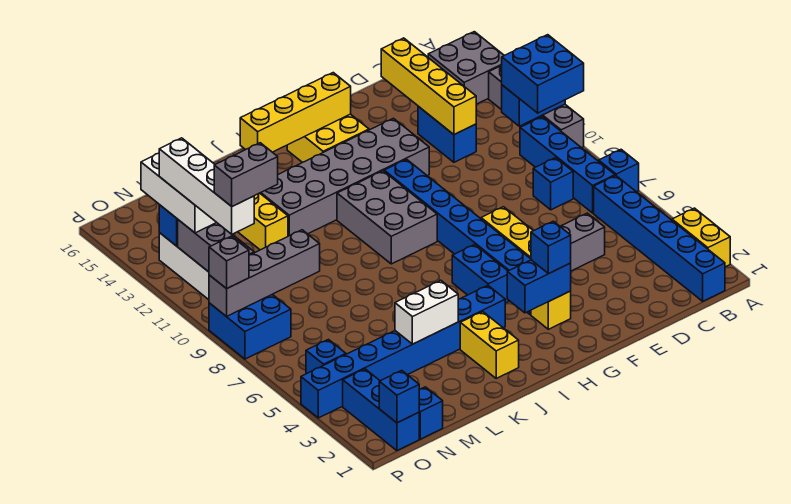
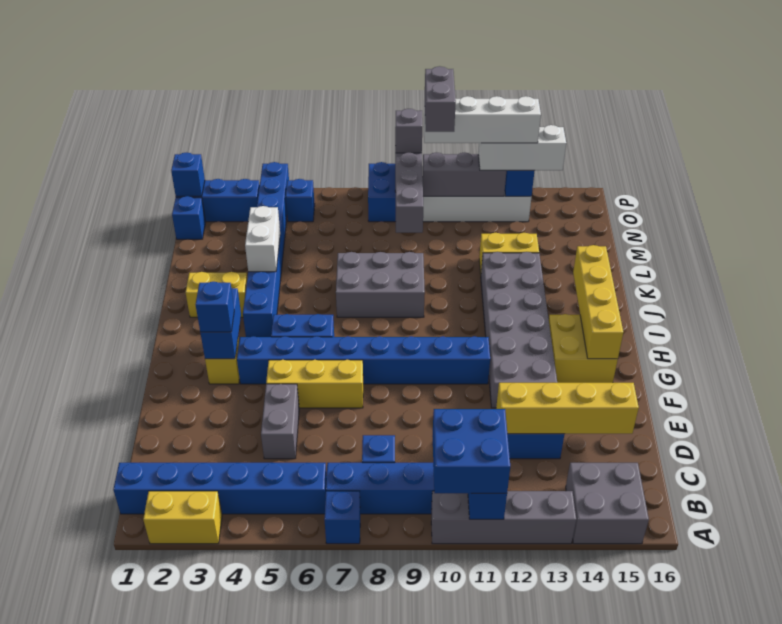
grey 2x3 brick [337,171,437,264] -> grey 2x3 brick moved to [336,252,425,317]

